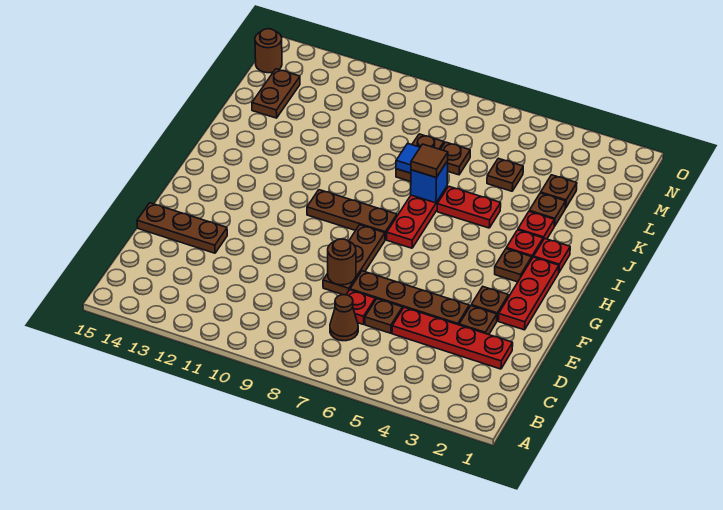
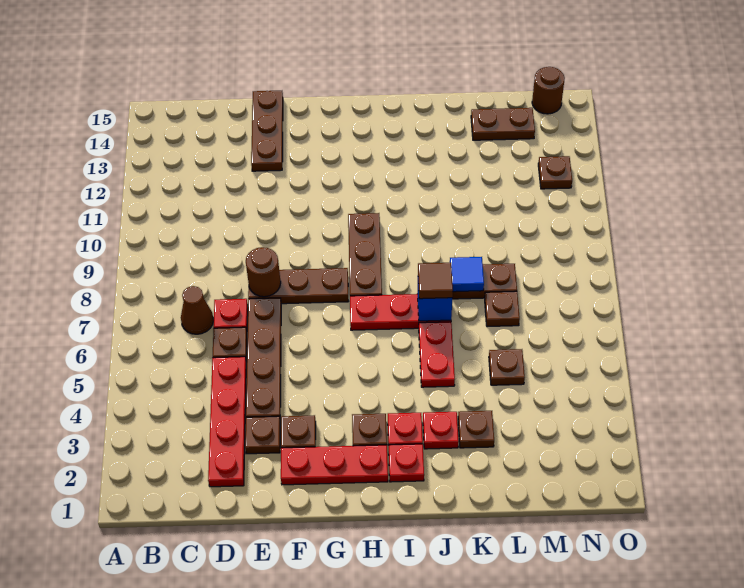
brown 1x1 plate [541,175,577,208] -> brown 1x1 plate moved to [538,156,572,189]

